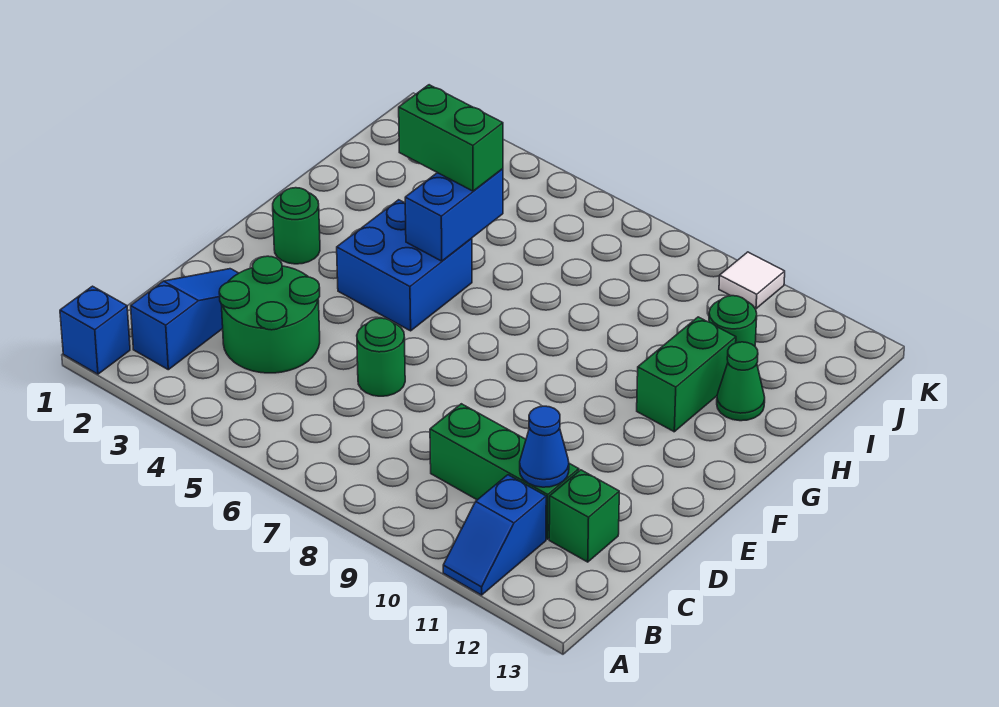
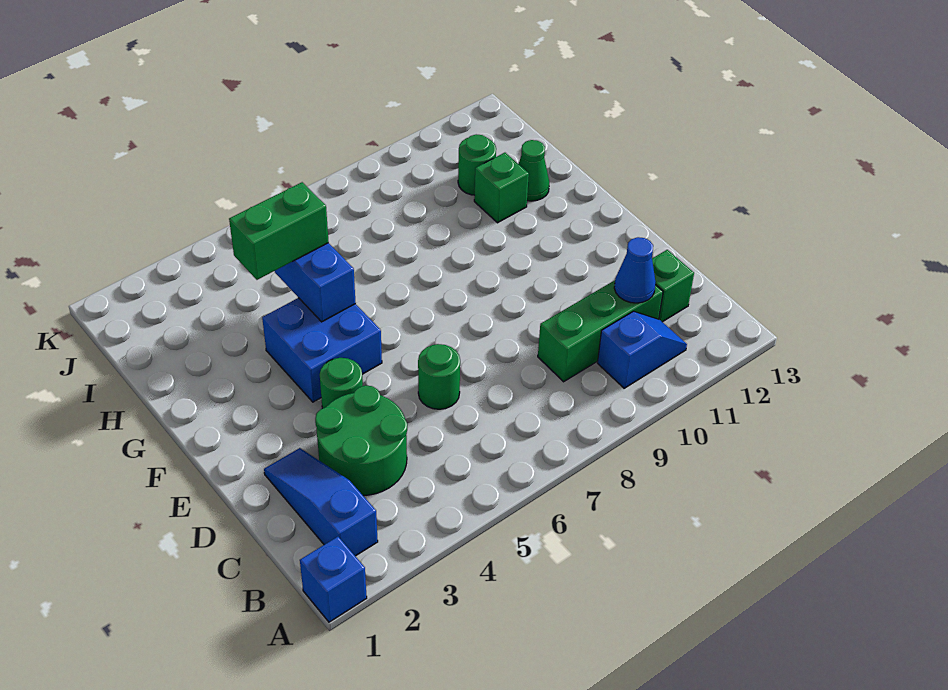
blue 1x2 slope [443,475,546,595] -> blue 1x2 slope turned to [598,311,687,388]
green 1x1 round brick [273,188,320,264] -> green 1x1 round brick moved to [320,358,363,408]
green 1x2 brick [637,317,736,432] -> green 1x1 brick [474,153,529,223]
white 1x1 tile [719,252,785,309] -> none

